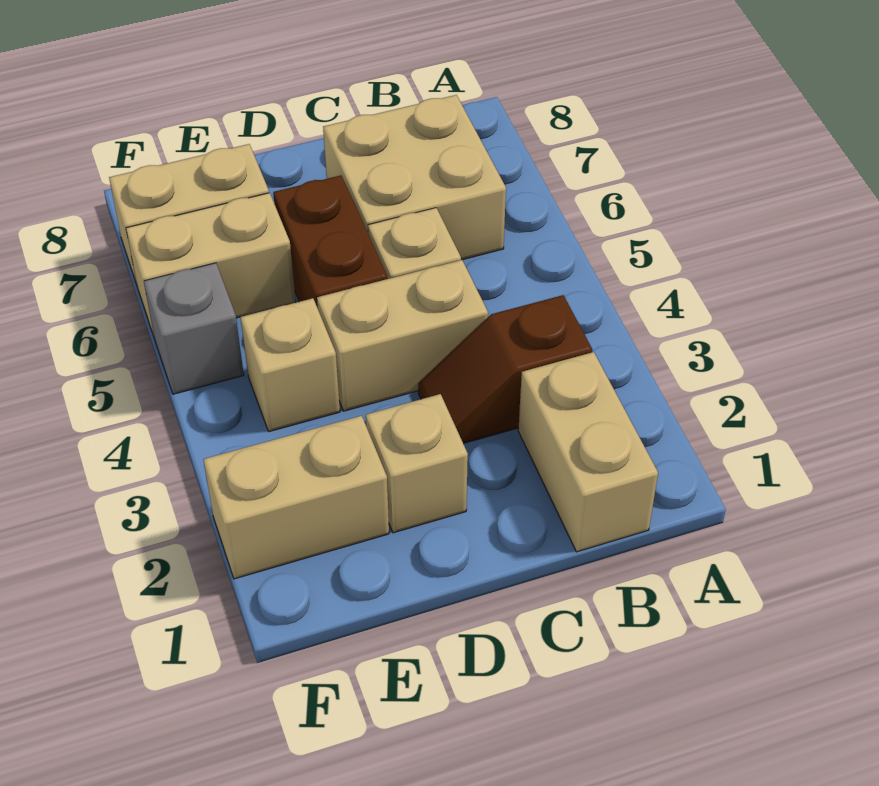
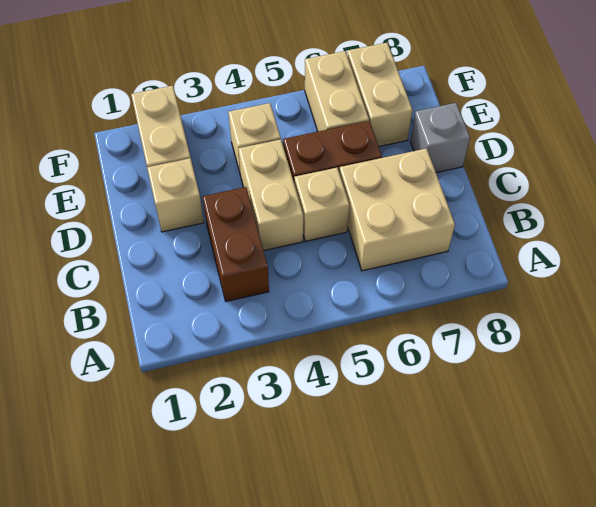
tan 1x2 brick [518,352,658,552] -> none
brown 1x2 slope [418,295,592,444] -> brown 1x2 brick [202,187,269,301]
grey 1x1 brick [144,263,244,394] -> grey 1x1 brick moved to [410,103,470,173]

